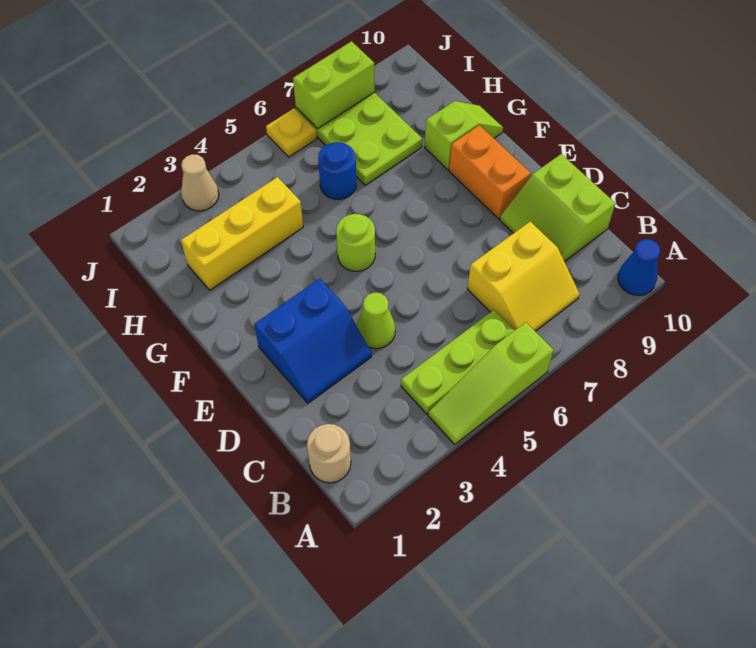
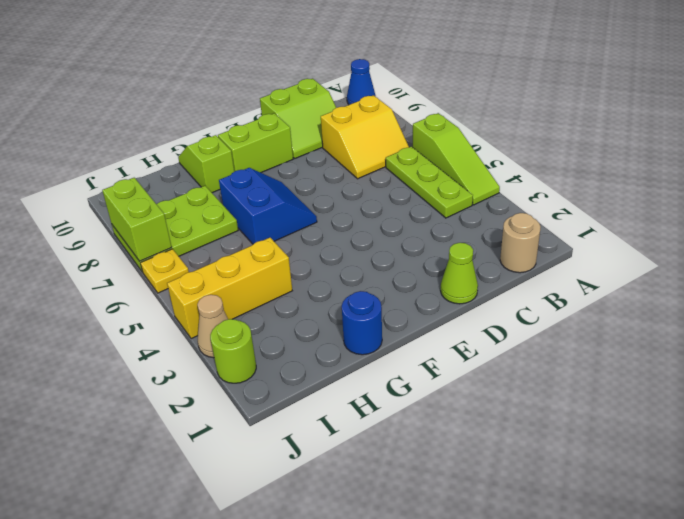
yellow 2x2 slope [468,222,579,331] -> yellow 2x2 slope turned to [321,95,409,179]
blue 2x2 slope [254,279,372,403] -> blue 2x2 slope moved to [219,168,317,244]
lime 1x1 cone [357,293,395,349] -> lime 1x1 cone moved to [441,243,478,304]
orange 1x2 brick [449,125,531,219] -> lime 1x2 brick [218,113,293,173]
lime 1x1 round brick [336,214,375,271] -> lime 1x1 round brick moved to [210,319,256,383]
yellow 1x3 brick [181,177,303,290] -> yellow 1x3 brick turned to [167,238,292,339]
blue 1x1 round brick [318,142,356,200] -> blue 1x1 round brick moved to [342,291,382,355]

